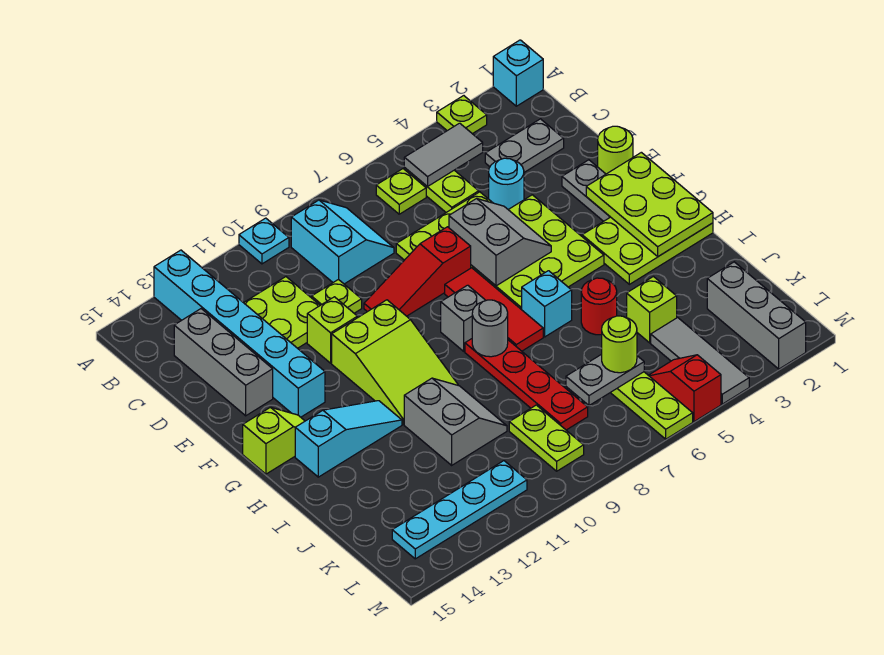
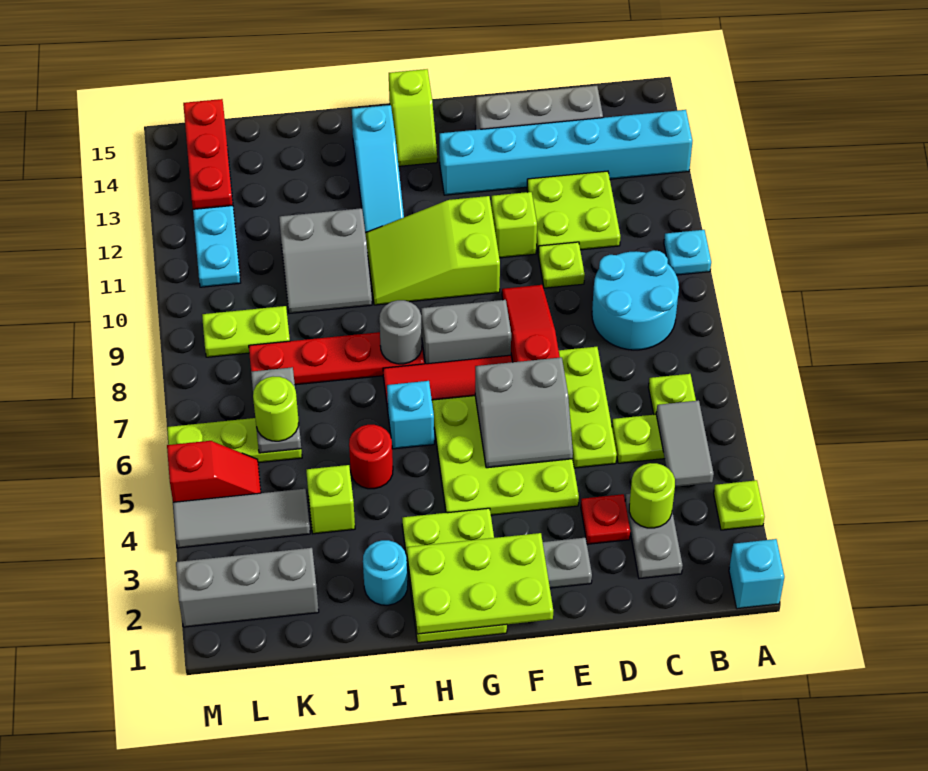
cyan 2x2 slope [291,200,394,284] -> cyan 2x2 round brick [592,250,679,350]
none -> red 1x1 plate [581,494,630,544]
cyan 1x1 round brick [489,158,524,209] -> cyan 1x1 round brick moved to [363,540,408,605]
lime 1x1 round brick [598,126,633,174] -> lime 1x1 round brick moved to [629,463,675,528]
grey 1x1 brick [441,285,486,351] -> grey 1x2 brick [421,300,511,364]
none -> red 1x3 plate [183,99,233,209]

